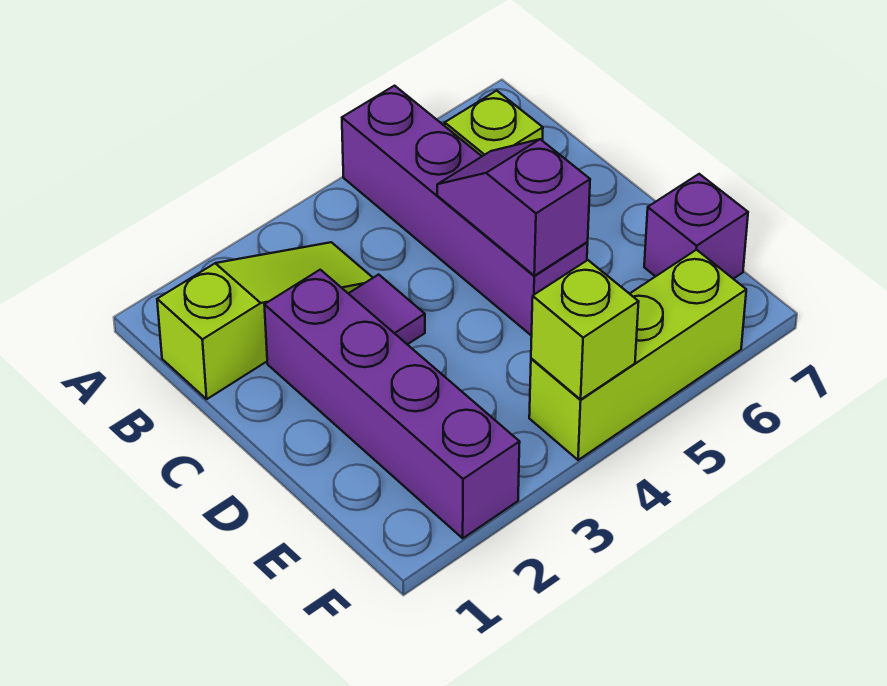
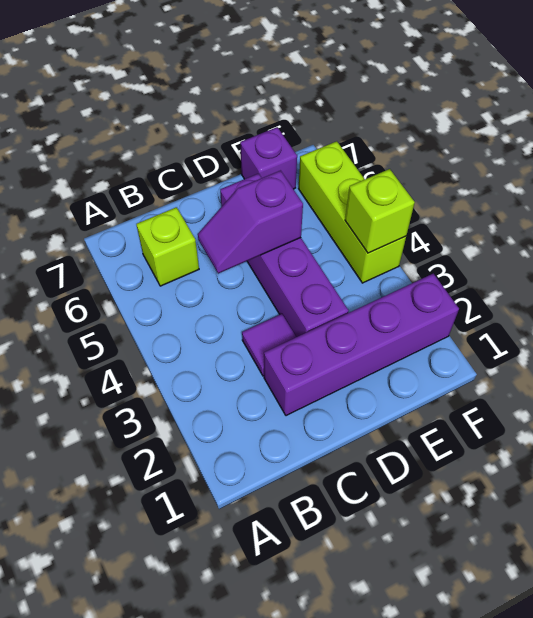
purple 1x4 brick [342,86,588,336] -> purple 1x4 brick turned to [220,174,349,337]
lime 1x3 slope [157,242,373,399] -> none

